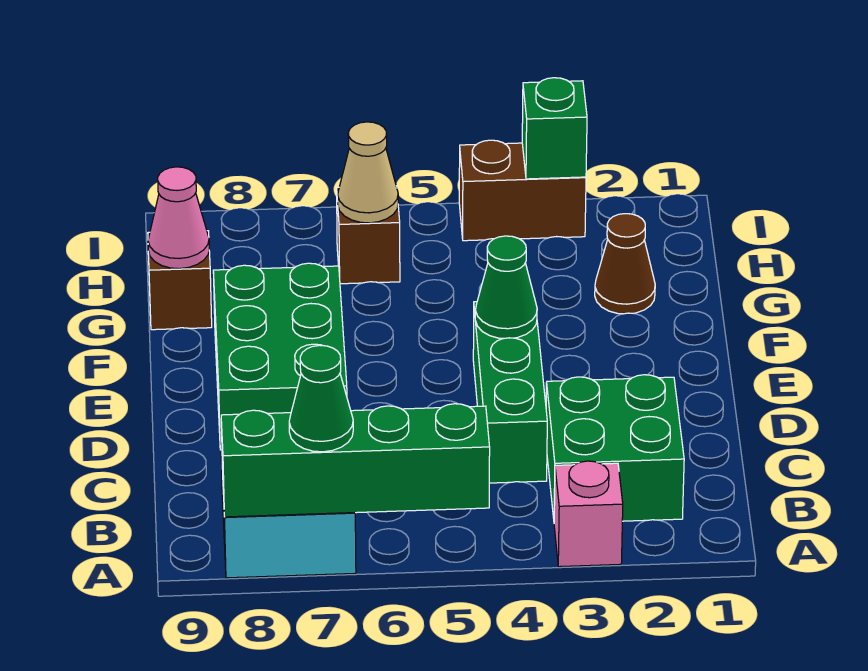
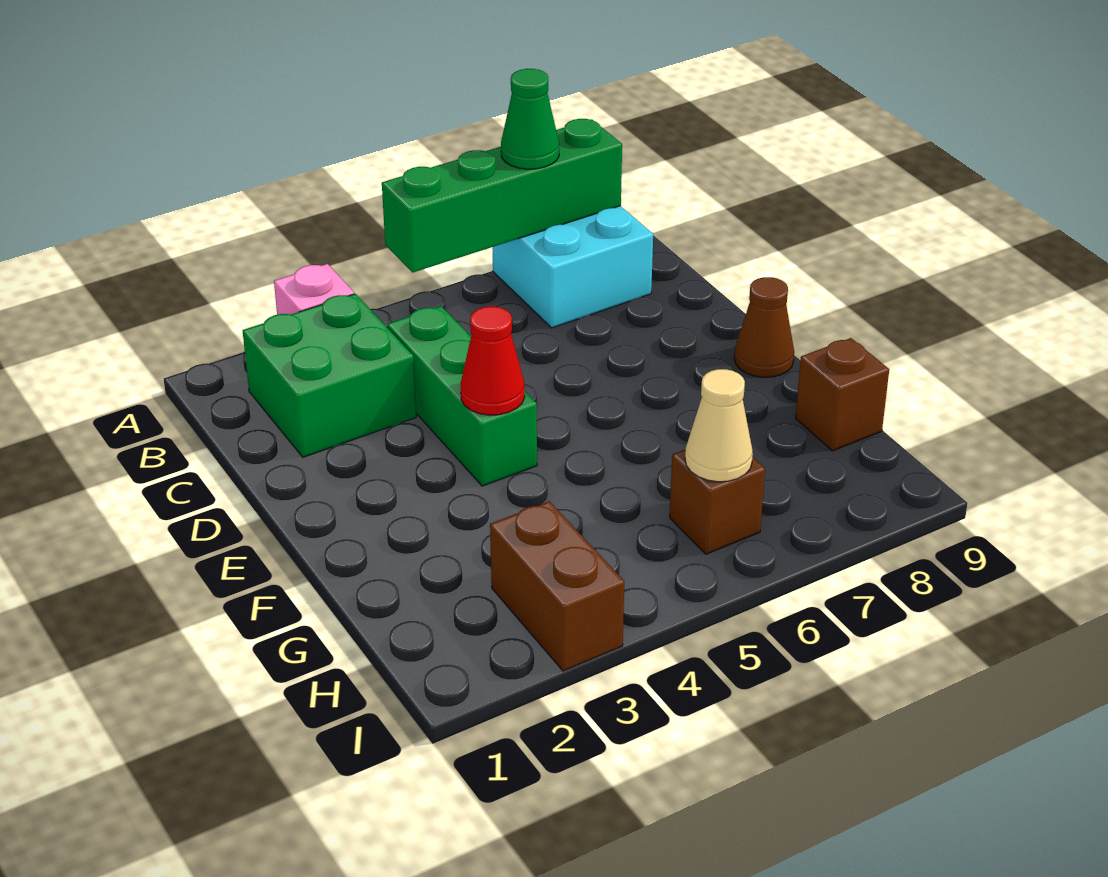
green 2x3 brick [213,263,347,450] -> none
green 1x1 cone [475,236,537,339] -> red 1x1 cone [461,307,525,415]
brown 1x1 cone [595,214,655,314] -> brown 1x1 cone moved to [734,277,794,377]
pink 1x1 cone [148,167,209,269] -> none
brown 1x2 brick [459,140,586,241] -> brown 1x2 brick turned to [490,501,624,671]
green 1x1 brick [522,78,587,179] -> none

